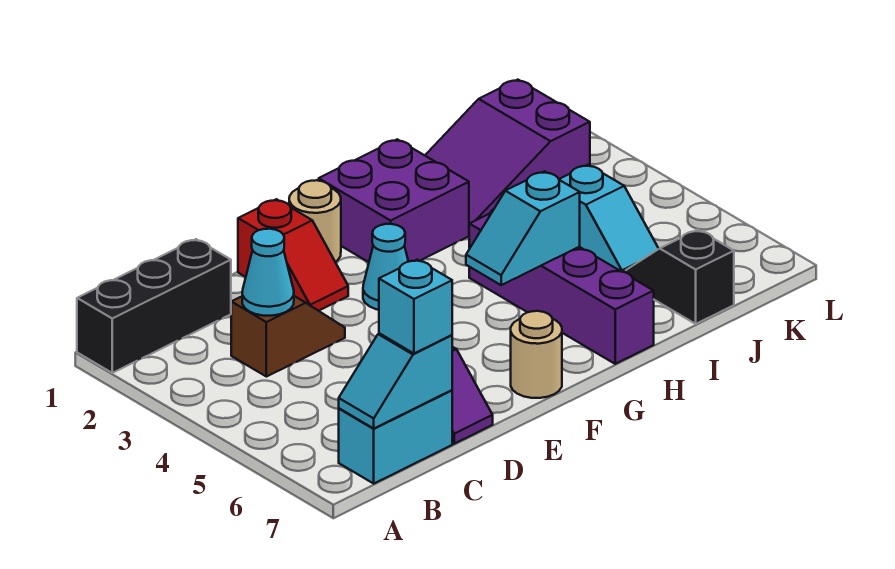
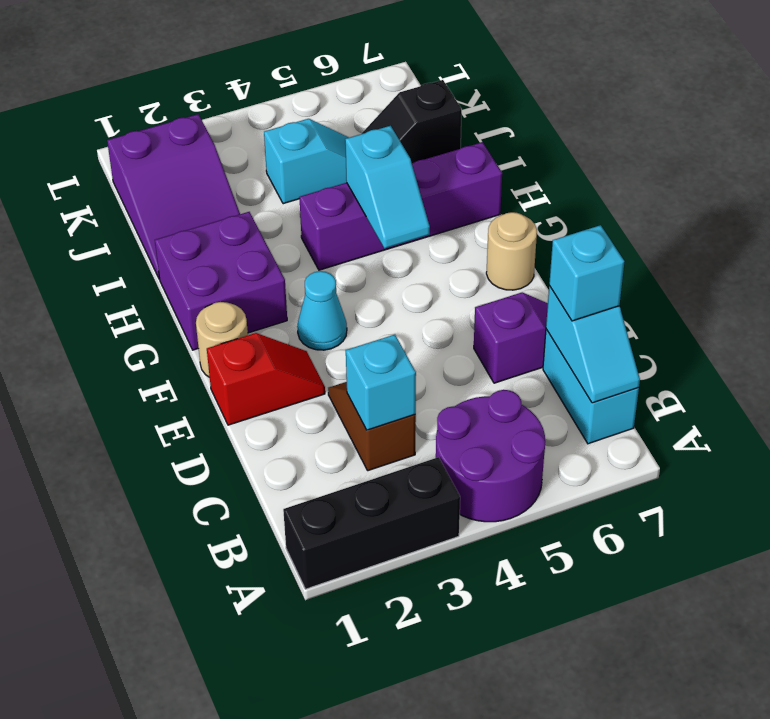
black 1x3 brick [77,239,231,373] -> black 1x3 brick turned to [283,457,460,589]
none -> purple 2x2 round brick [436,390,545,522]
cyan 1x1 cone [242,229,294,316] -> cyan 1x1 brick [346,334,416,430]

